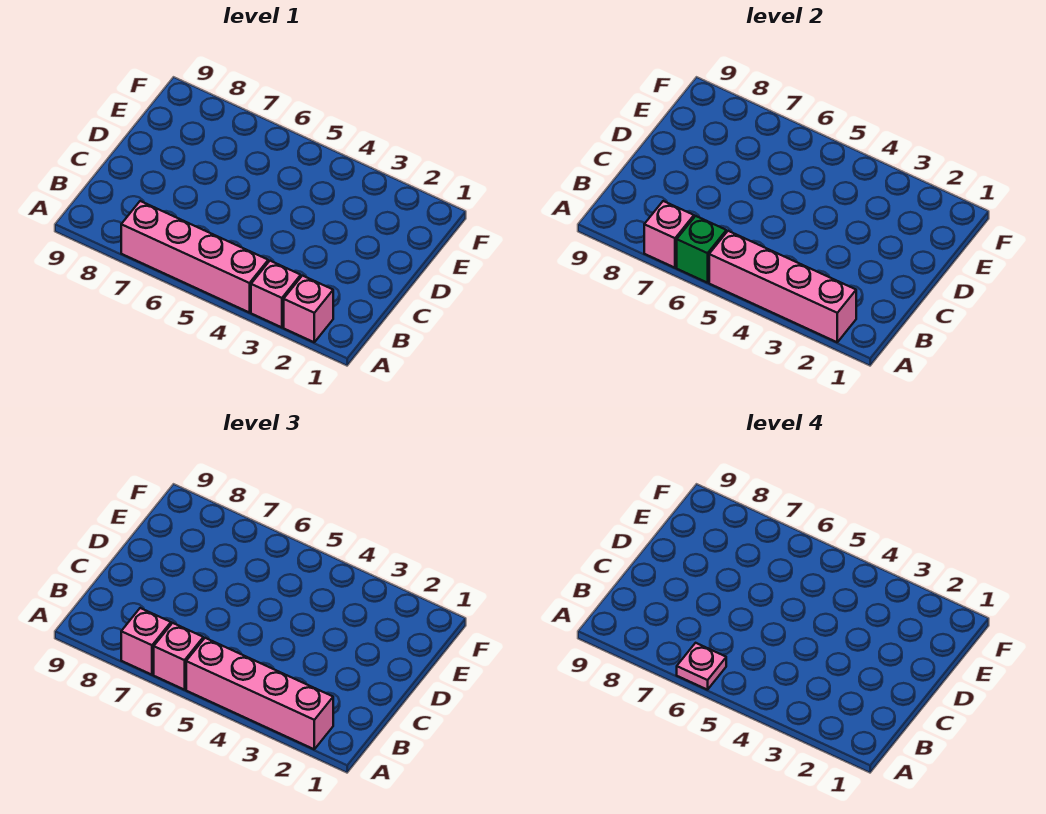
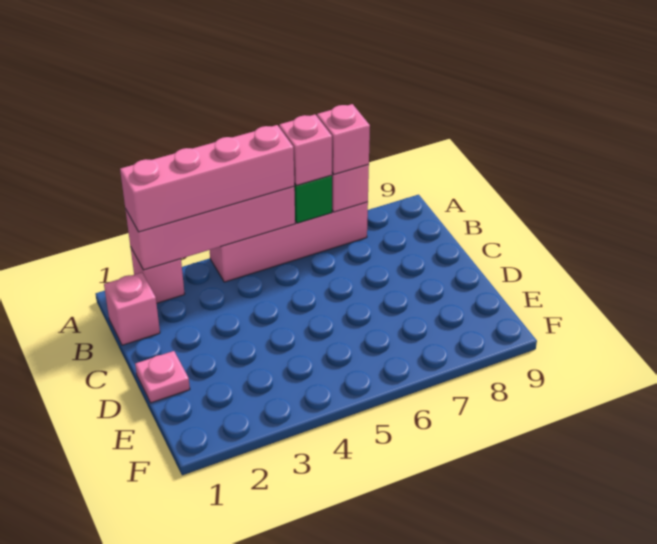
pink 1x1 brick [251,261,301,327] -> pink 1x1 brick moved to [104,272,160,345]
pink 1x1 plate [677,643,726,690] -> pink 1x1 plate moved to [135,351,190,403]

